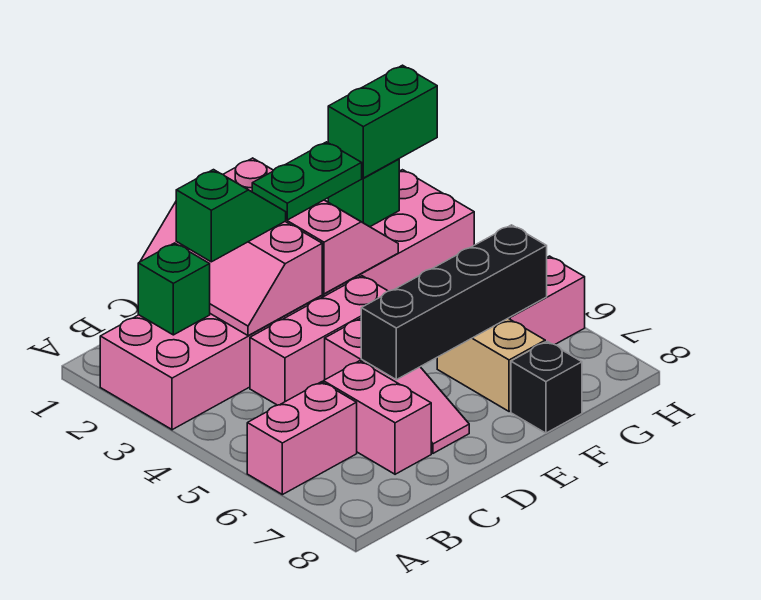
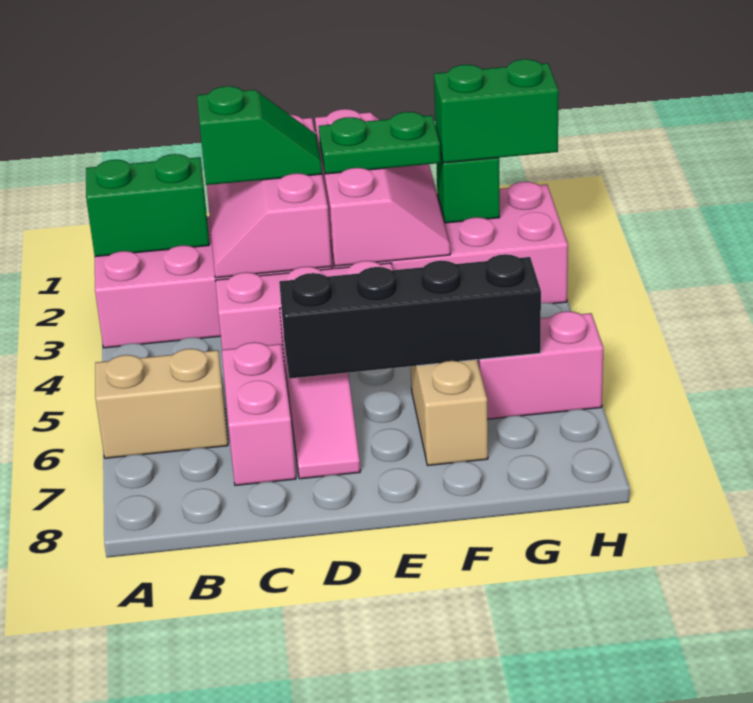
pink 1x2 brick [247,382,357,495] -> tan 1x2 brick [95,349,228,458]
green 1x1 brick [138,243,210,335] -> green 1x2 brick [86,154,209,257]
black 1x1 brick [511,341,582,433] -> none

